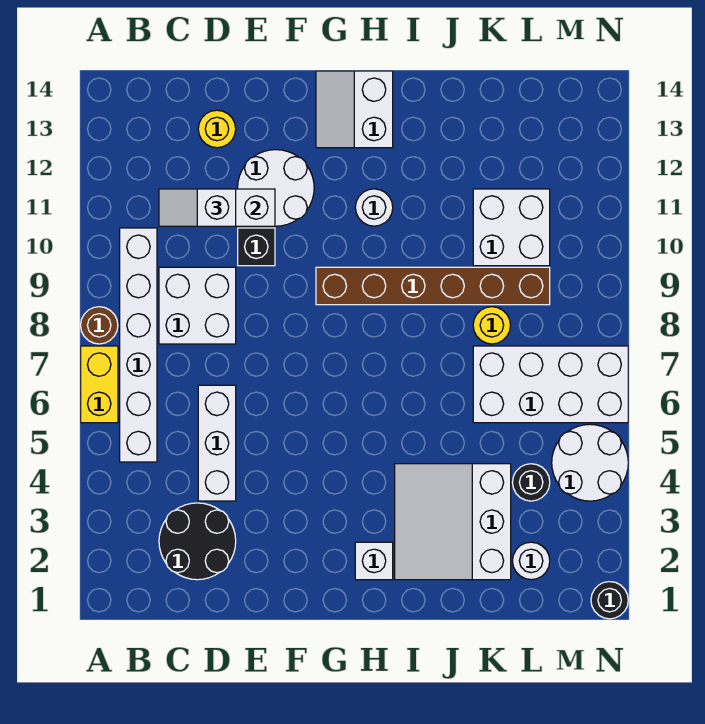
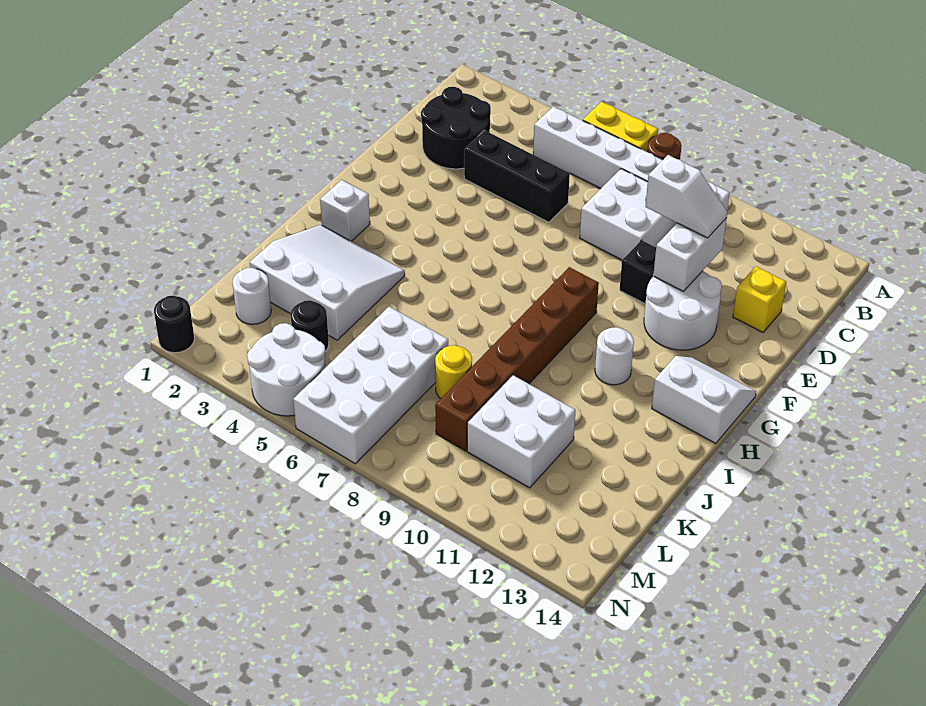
white 1x2 slope [159,189,236,226] -> white 1x2 slope turned to [645,155,727,238]
white 1x3 brick [198,385,236,501] -> black 1x3 brick [464,130,570,222]
yellow 1x1 round brick [198,110,236,148] -> yellow 1x1 brick [733,266,786,332]

